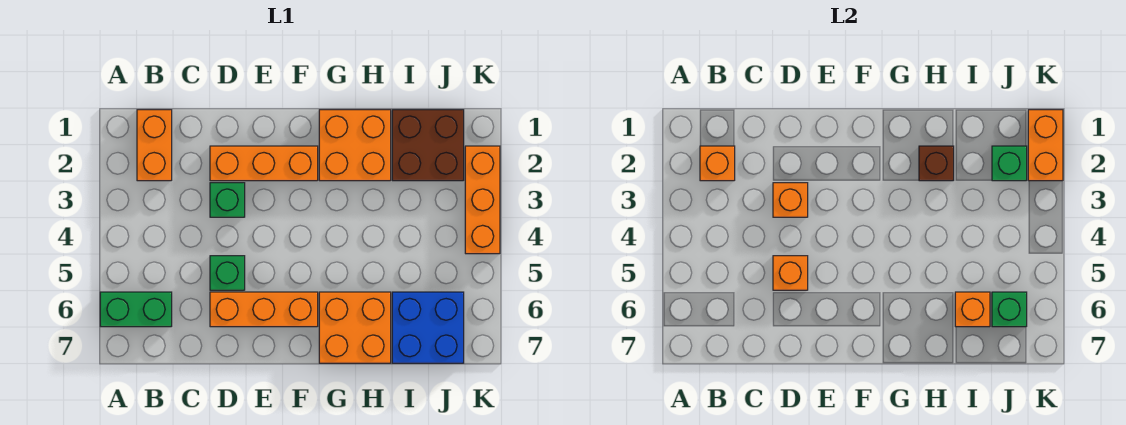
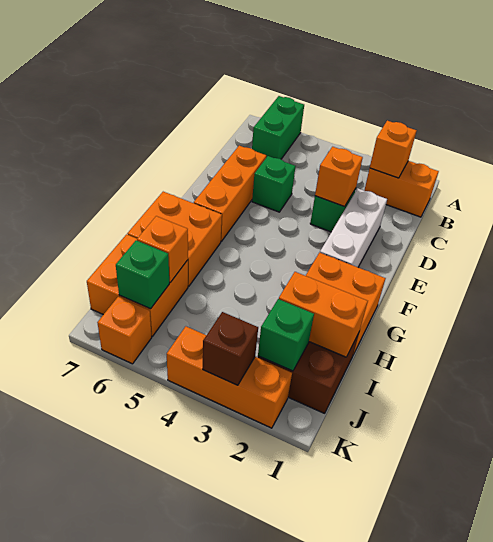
orange 1x3 brick [210,146,318,181] -> white 1x3 brick [320,189,387,267]
orange 1x1 brick [773,256,808,290] -> orange 1x1 brick moved to [97,297,152,364]
brown 1x1 brick [919,146,954,181] -> brown 1x1 brick moved to [203,312,258,385]
blue 2x2 brick [392,292,464,363] -> orange 2x2 brick [87,234,188,336]
orange 1x2 brick [1028,110,1063,181] -> orange 1x2 brick moved to [279,272,368,357]

